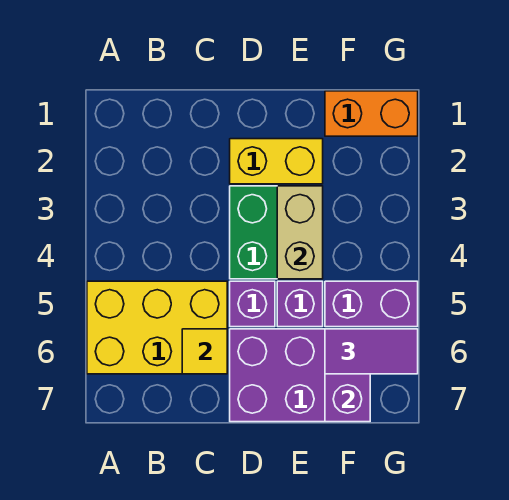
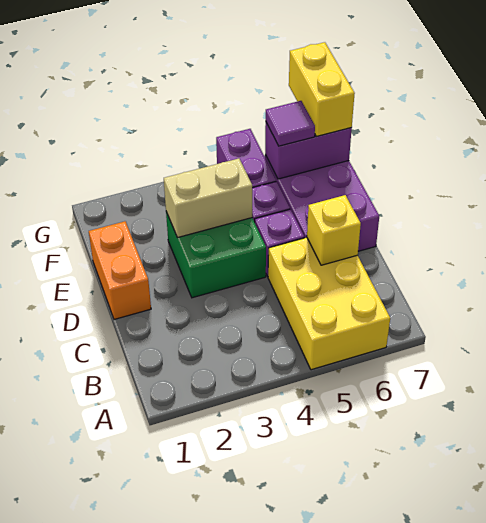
yellow 1x1 tile [182,329,227,374] -> yellow 1x1 brick [307,195,361,265]
yellow 1x2 brick [230,139,323,184] -> yellow 1x2 brick moved to [289,42,355,136]
orange 1x2 brick [325,91,418,136] -> orange 1x2 brick moved to [89,221,151,319]
purple 1x2 tile [325,329,418,374] -> purple 1x1 tile [266,101,315,146]

